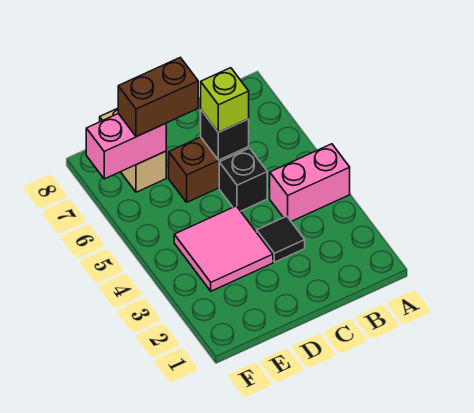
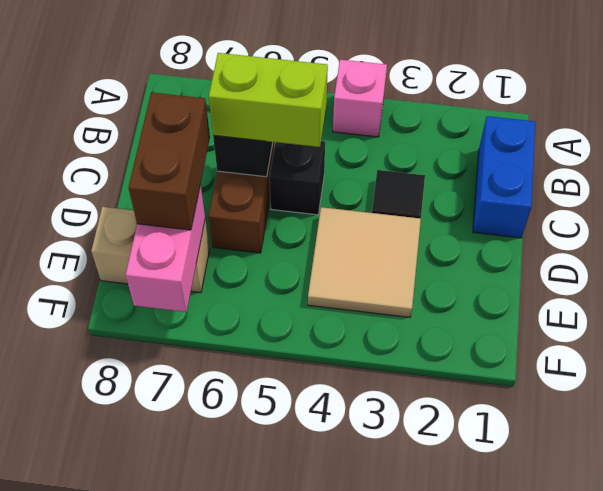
pink 1x2 brick [270,144,350,221] -> pink 1x1 brick [333,60,387,137]
none -> blue 1x2 brick [473,116,536,238]
lime 1x1 brick [201,68,249,132] -> lime 1x2 brick [209,53,328,147]
pink 2x2 tile [174,206,273,291] -> tan 2x2 tile [308,207,421,317]

